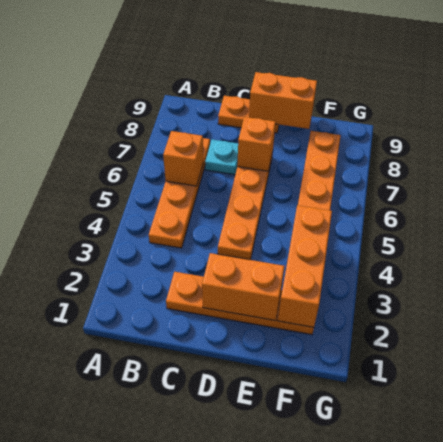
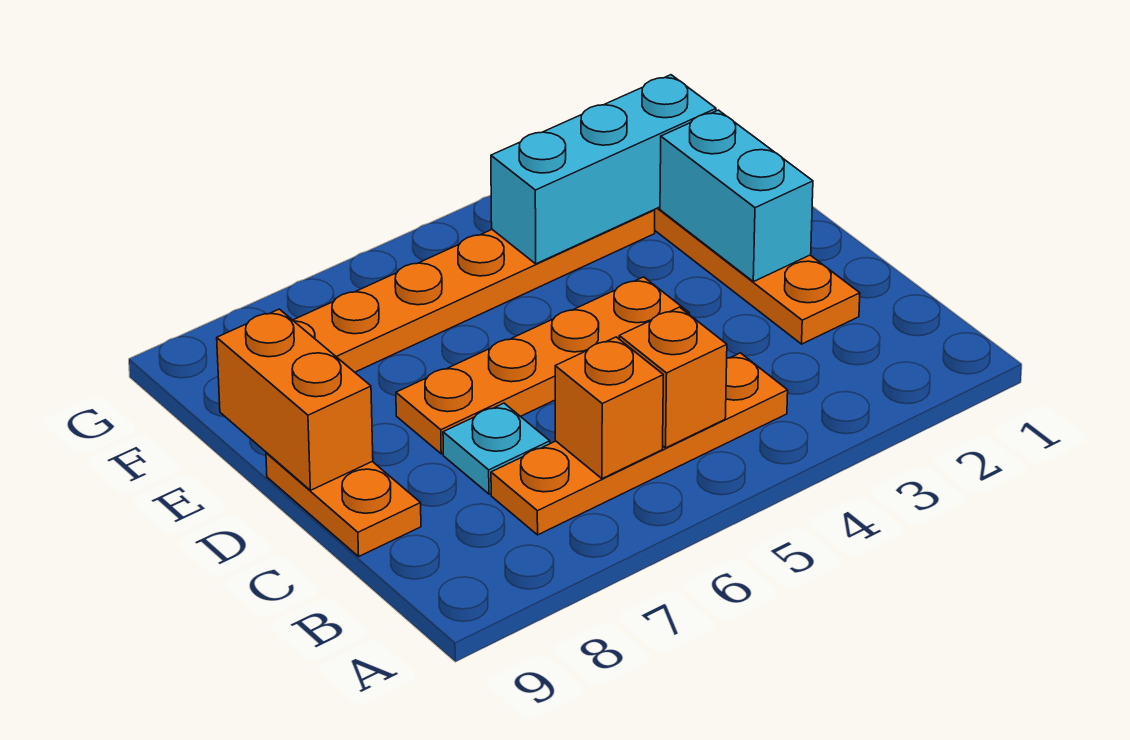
orange 1x2 brick [202,253,285,321] -> cyan 1x2 brick [660,110,813,282]
orange 1x1 brick [237,117,276,171] -> orange 1x1 brick moved to [619,307,727,448]
orange 1x3 brick [278,205,332,327] -> cyan 1x3 brick [491,75,716,264]

